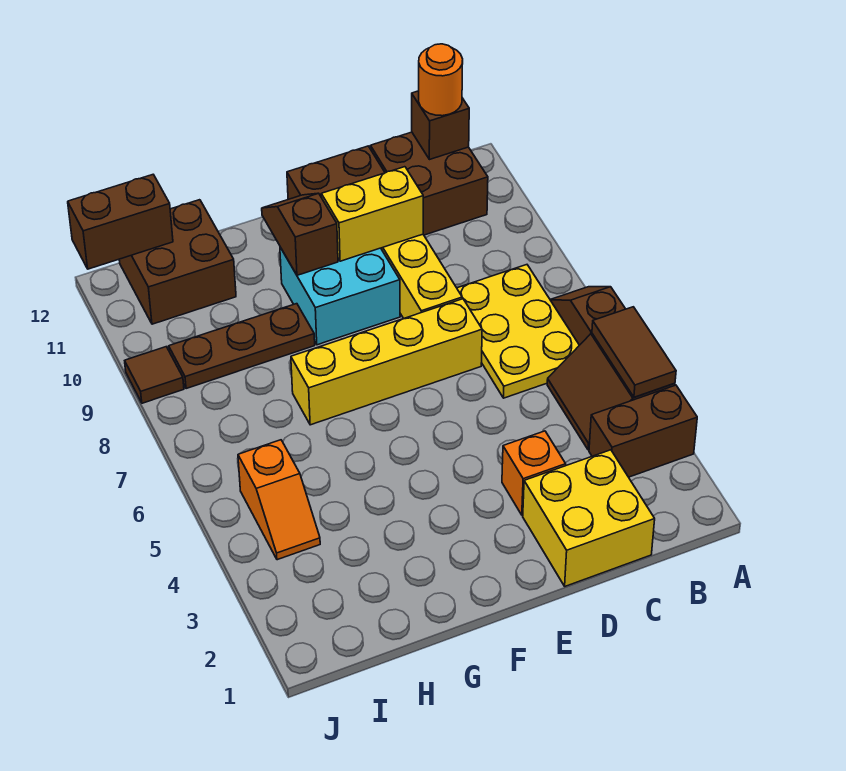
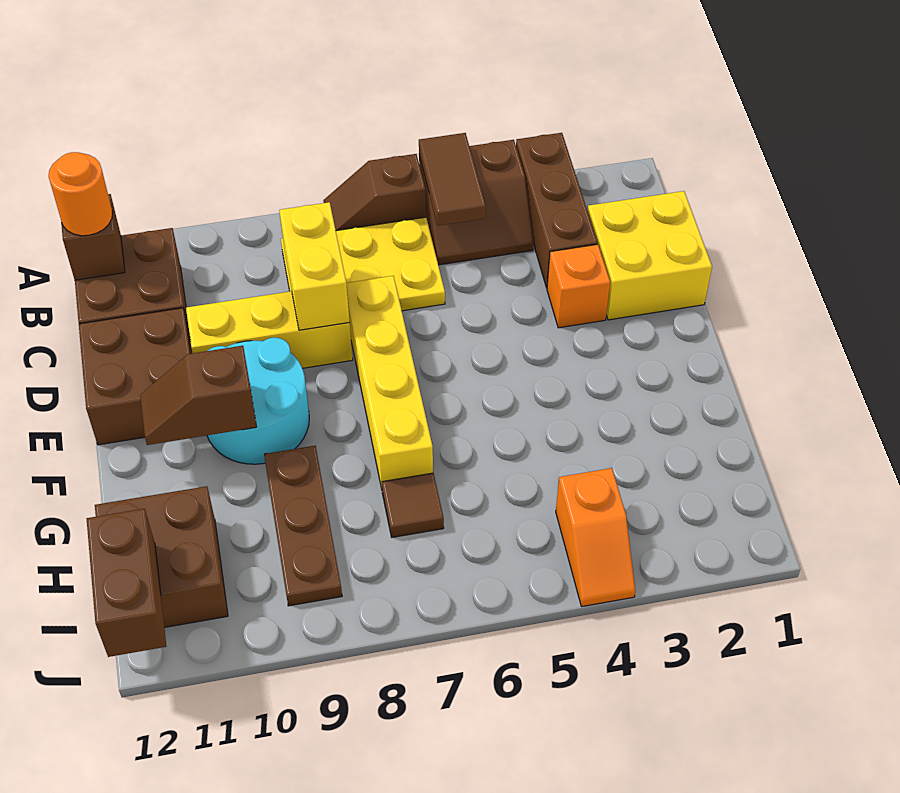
brown 1x2 brick [589,385,697,477] -> brown 1x3 brick [516,133,598,288]
brown 1x2 tile [592,307,676,397] -> brown 1x2 tile turned to [419,133,486,226]
yellow 1x2 brick [321,167,423,261] -> yellow 1x2 brick moved to [279,202,350,330]
cyan 2x2 brick [280,247,400,345] -> cyan 2x2 round brick [207,338,309,464]
orange 1x2 slope [238,440,320,560] -> orange 1x2 slope turned to [556,468,635,606]
brown 1x1 tile [125,347,184,403] -> brown 1x1 tile moved to [382,473,444,537]

